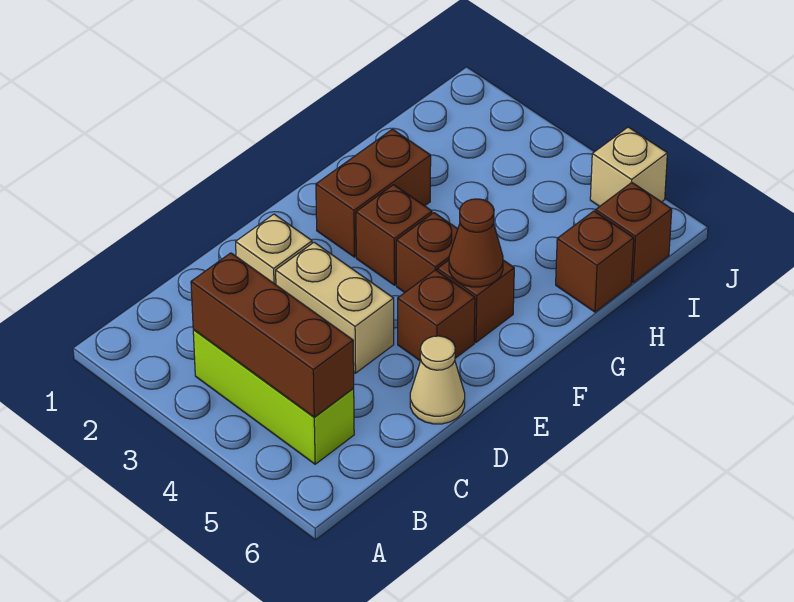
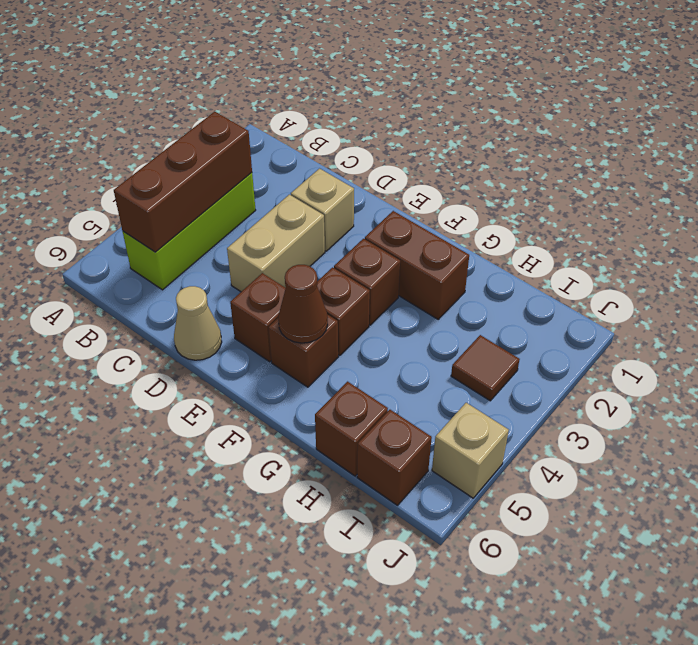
none -> brown 1x1 tile [451,335,520,401]

